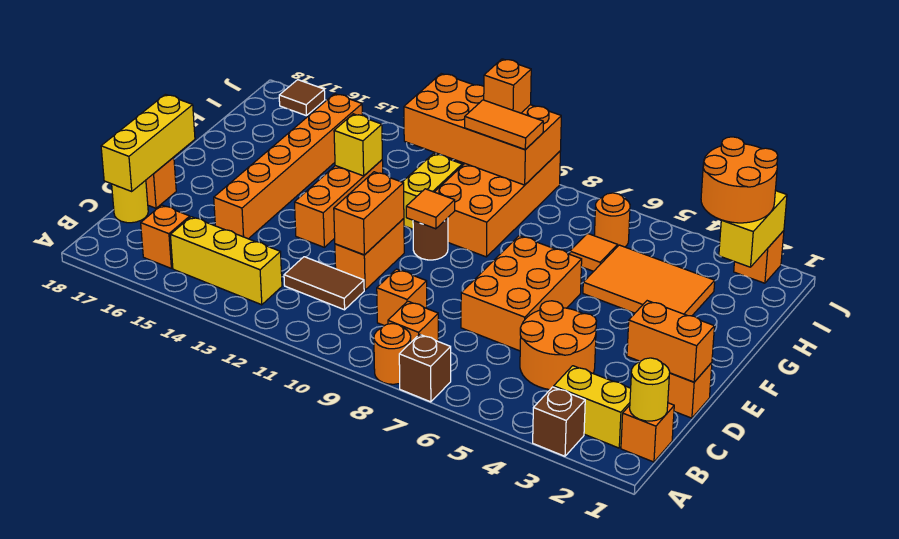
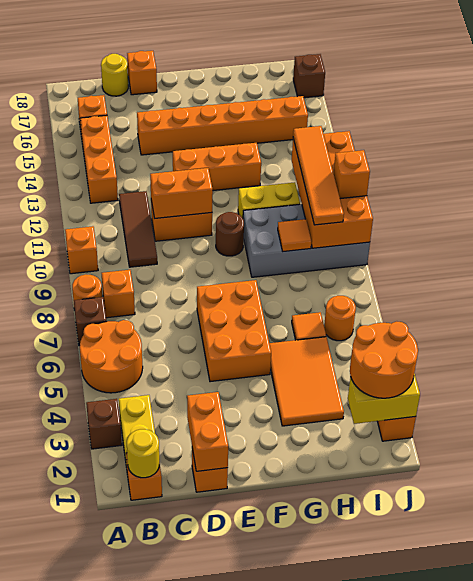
yellow 1x3 brick [170,217,282,305] -> orange 1x3 brick [80,115,118,203]
orange 2x2 round brick [520,301,597,390] -> orange 2x2 round brick moved to [80,320,143,393]
orange 1x1 brick [377,269,427,326] -> orange 1x1 brick moved to [65,226,98,274]
brown 1x2 tile [284,257,364,310] -> brown 1x3 tile [119,191,157,267]
yellow 1x3 brick [101,94,195,191] -> none
orange 2x3 brick [461,236,582,351] -> orange 2x3 brick turned to [197,280,271,382]
orange 1x1 tile [406,189,455,229] -> orange 1x1 tile moved to [278,219,311,252]
orange 2x4 brick [435,151,560,257] -> grey 2x4 brick [243,204,370,277]
yellow 1x1 brick [334,114,382,176] -> none
orange 1x2 tile [465,100,543,150] -> orange 1x4 tile [293,126,344,225]
brown 1x1 tile [279,80,325,116] -> brown 1x1 brick [293,54,325,98]

